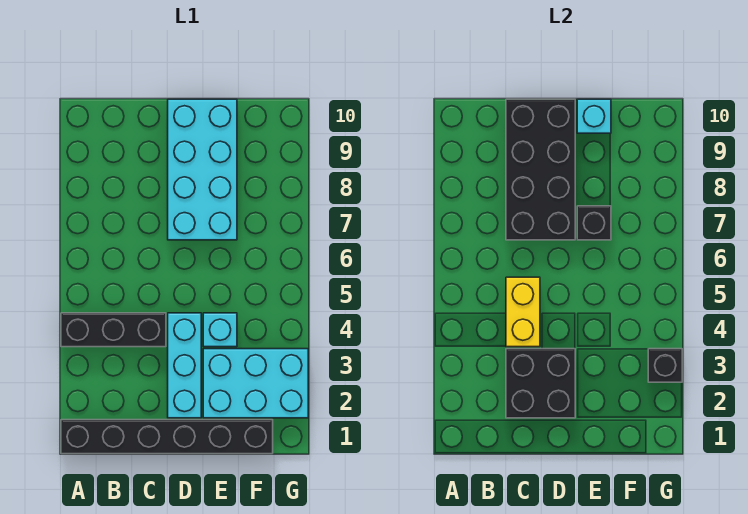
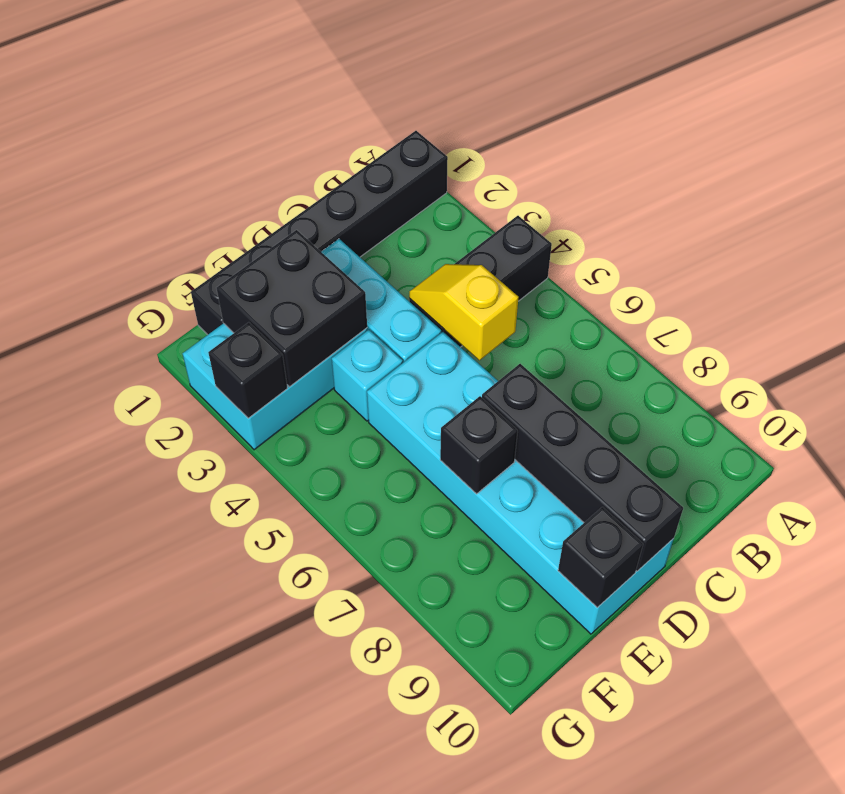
black 2x2 brick [506,349,575,418] -> black 2x2 brick moved to [217,230,367,387]
yellow 1x2 brick [506,277,540,347] -> yellow 1x2 slope [409,264,519,360]
black 2x4 brick [506,99,575,240] -> black 1x4 brick [482,364,683,571]
cyan 2x4 brick [168,99,237,240] -> cyan 2x6 brick [367,332,673,634]
cyan 1x1 brick [577,99,611,133] -> black 1x1 brick [558,507,643,608]

